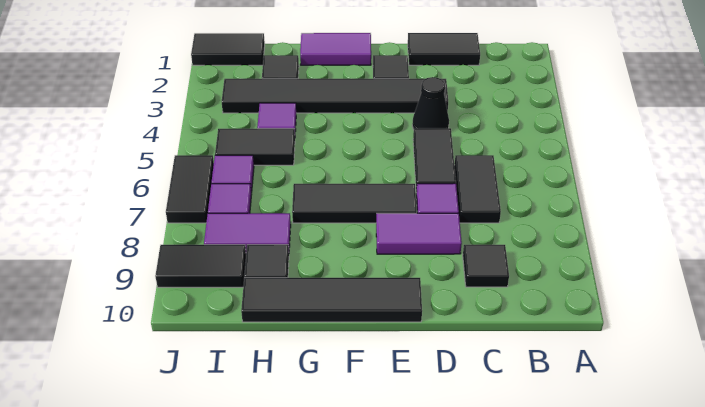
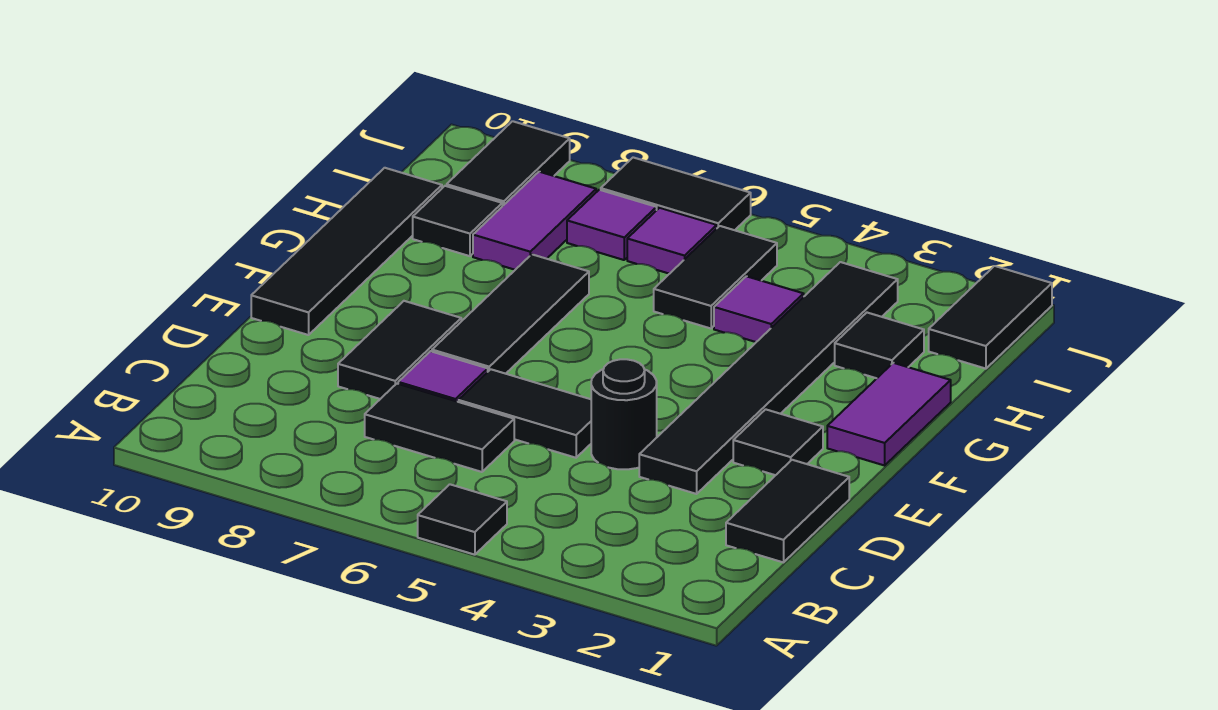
black 1x1 tile [463,245,509,287] -> black 1x1 tile moved to [418,484,507,555]
black 1x1 cone [412,77,449,130] -> black 1x1 round brick [591,359,657,469]
purple 1x2 tile [376,213,462,254] -> black 1x2 tile [338,301,461,399]

